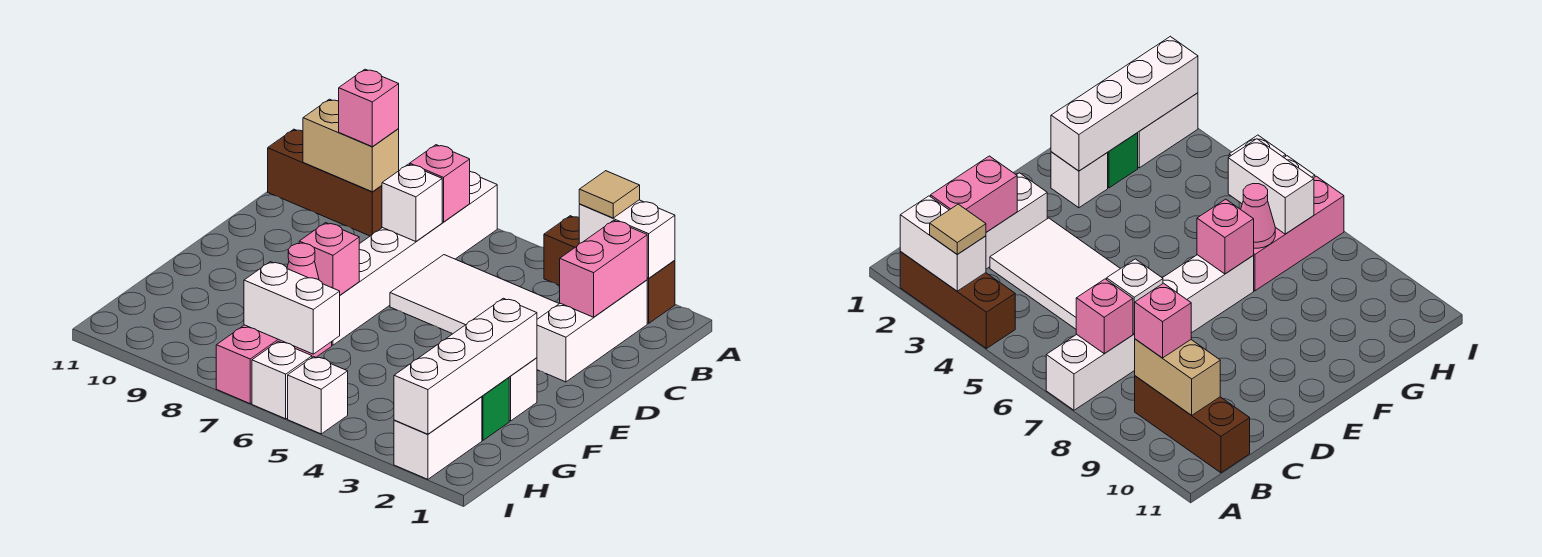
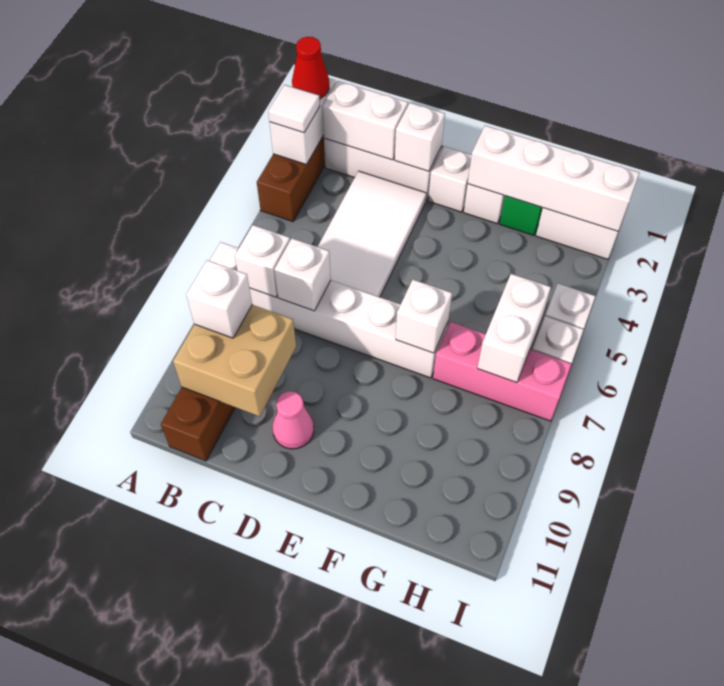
none -> red 1x1 cone [292,37,329,99]
tan 1x1 tile [579,171,640,218] -> white 1x1 tile [268,85,320,133]
pink 1x2 brick [560,220,647,317] -> white 1x2 brick [322,81,408,160]
pink 1x1 brick [410,145,470,222] -> white 1x1 brick [235,225,290,297]
tan 1x2 brick [303,99,399,192] -> tan 2x2 brick [173,305,296,416]
pink 1x1 brick [339,69,399,147] -> white 1x1 brick [186,260,252,338]
none -> white 1x1 brick [395,103,445,171]
none -> white 1x1 brick [428,146,472,212]
pink 1x1 brick [299,223,359,295] -> white 1x1 brick [396,280,452,353]
pink 1x1 cone [287,243,319,280] -> pink 1x1 cone moved to [273,391,314,449]

